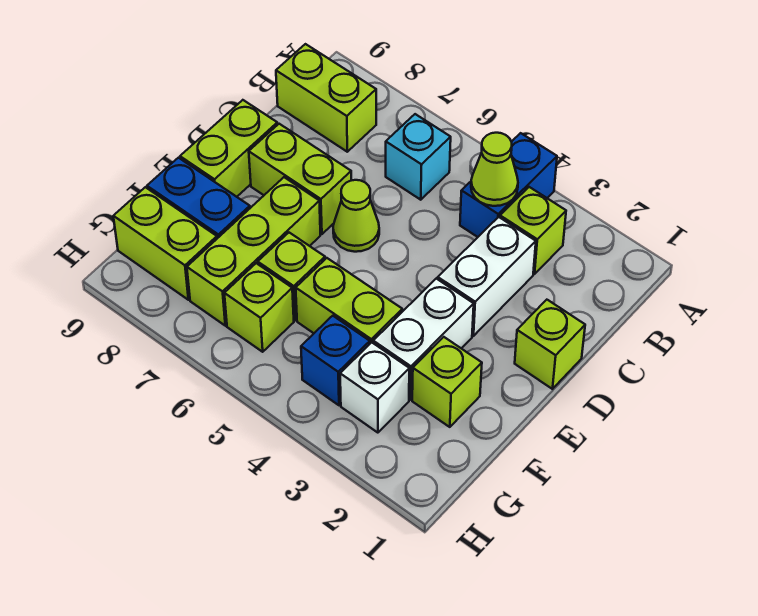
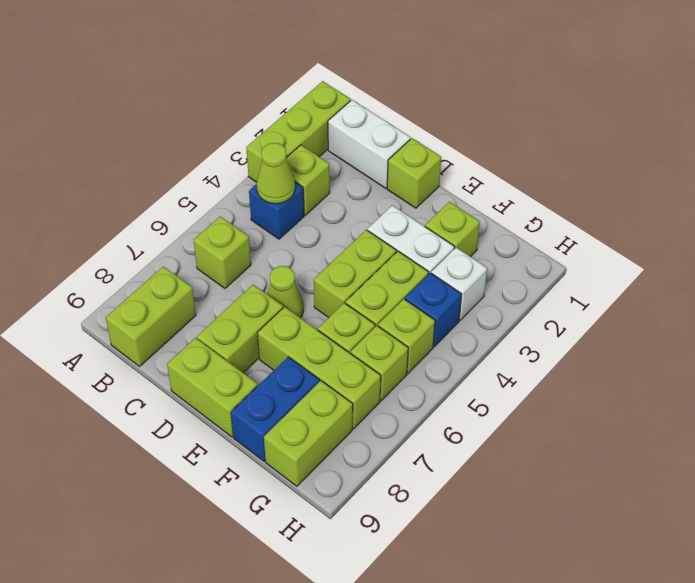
none -> lime 1x3 brick [246,81,351,182]
blue 1x2 brick [460,133,557,237] -> blue 1x1 brick [249,182,304,239]
cyan 1x1 brick [386,114,451,200] -> lime 1x1 brick [194,216,251,288]
white 1x2 brick [438,217,536,336] -> white 1x2 brick moved to [328,100,411,188]
none -> lime 1x2 brick [314,230,396,318]
none -> lime 1x1 brick [378,299,435,373]

